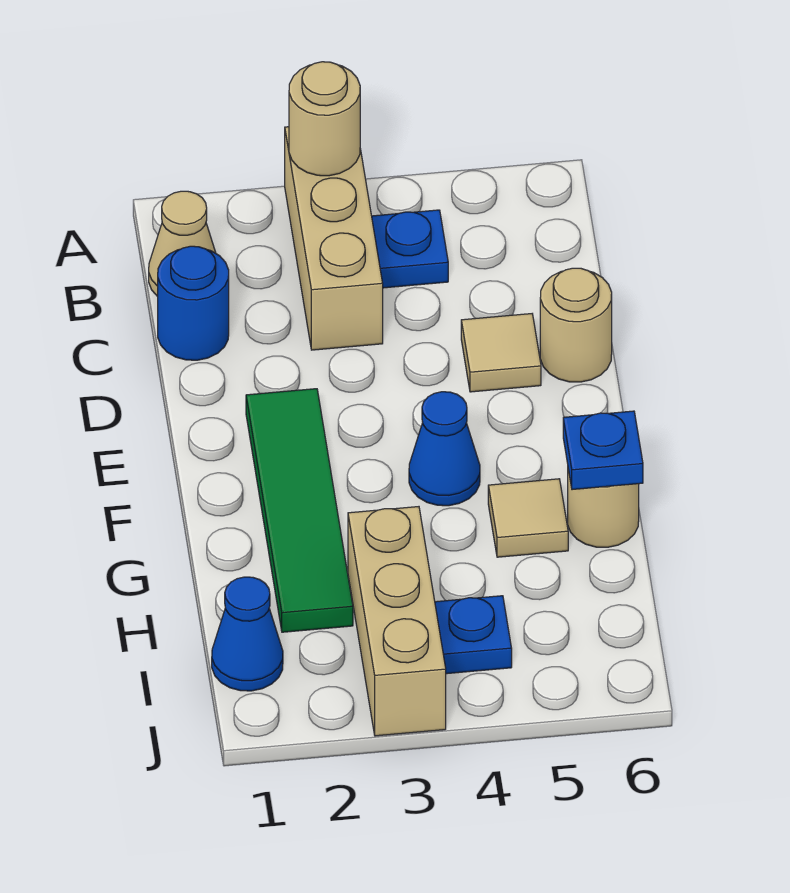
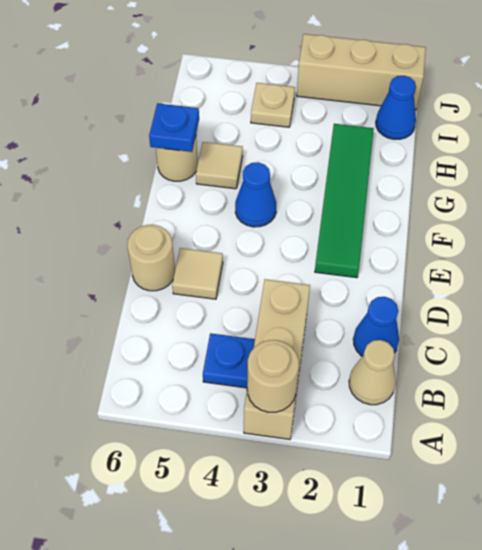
blue 1x1 round brick [158,246,229,360] -> blue 1x1 cone [353,297,399,356]
tan 1x3 brick [348,507,446,736] -> tan 1x3 brick turned to [297,34,426,110]
blue 1x1 plate [435,596,512,674] -> tan 1x1 plate [251,83,295,127]

